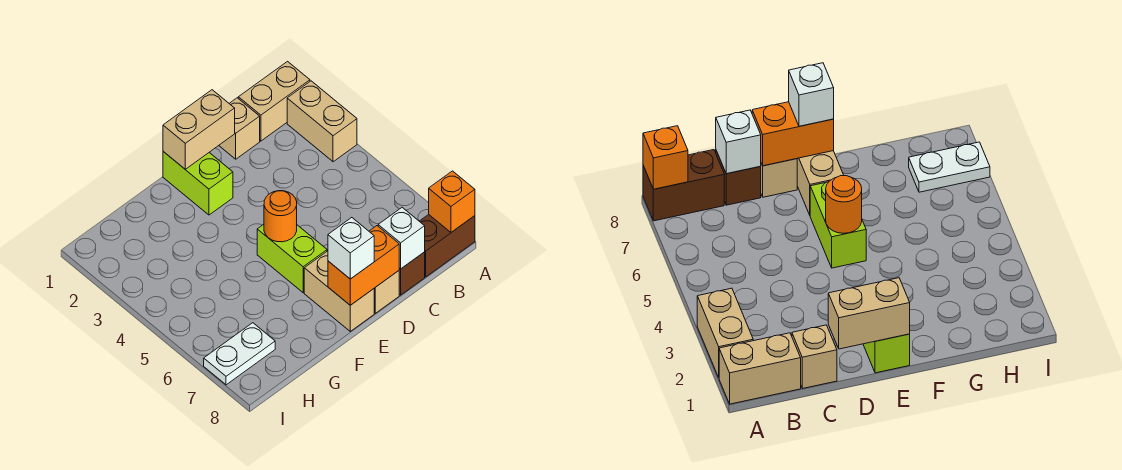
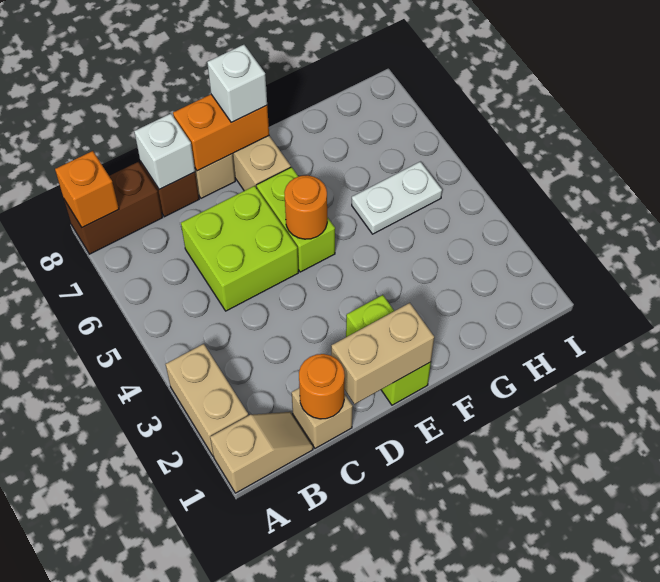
tan 1x2 brick [238,62,310,141] -> tan 1x2 slope [210,412,313,493]
none -> orange 1x1 round brick [299,354,345,419]
none -> lime 2x2 brick [181,186,298,311]
white 1x2 plate [204,323,275,385] -> white 1x2 plate moved to [352,162,442,234]

